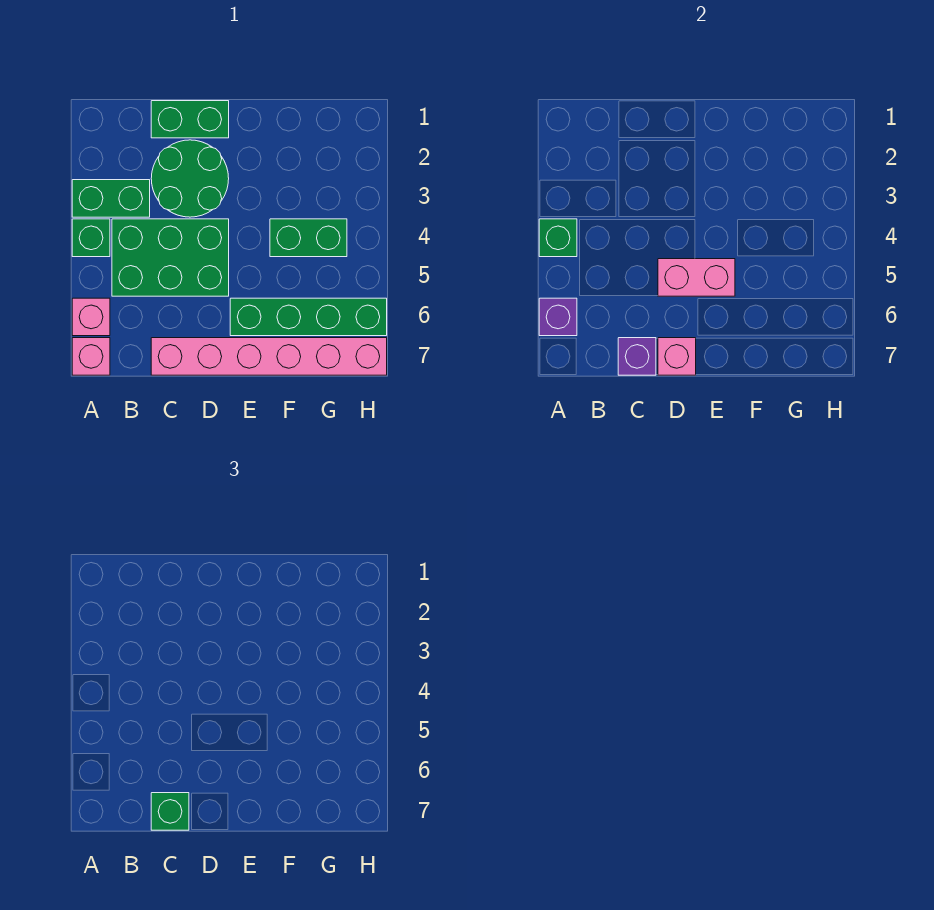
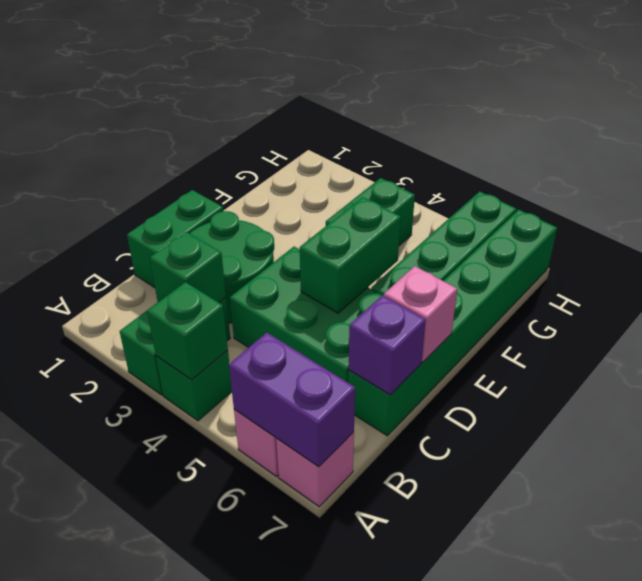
purple 1x1 brick [539,298,577,336] -> purple 1x2 brick [229,333,355,467]
green 2x3 brick [112,219,229,296] -> green 2x3 brick turned to [230,247,382,382]
pink 1x6 brick [151,338,387,375] -> green 1x6 brick [348,210,557,436]
green 1x1 brick [151,793,189,830] -> green 1x1 brick moved to [150,232,226,302]
pink 1x2 brick [658,259,735,296] -> green 1x2 brick [300,197,401,313]

